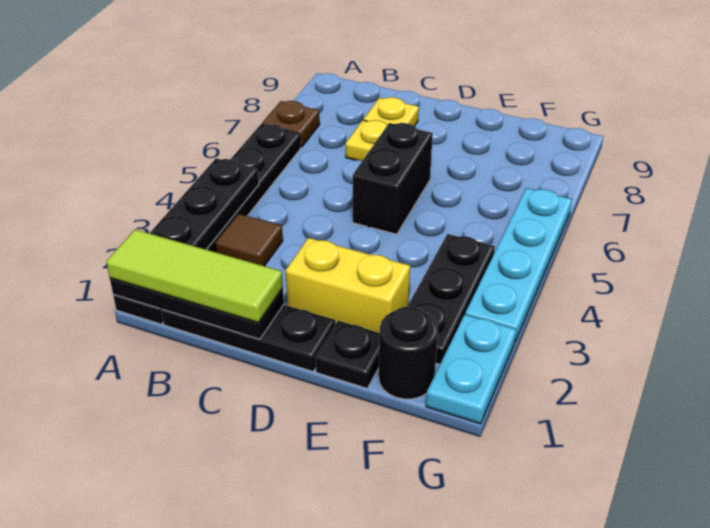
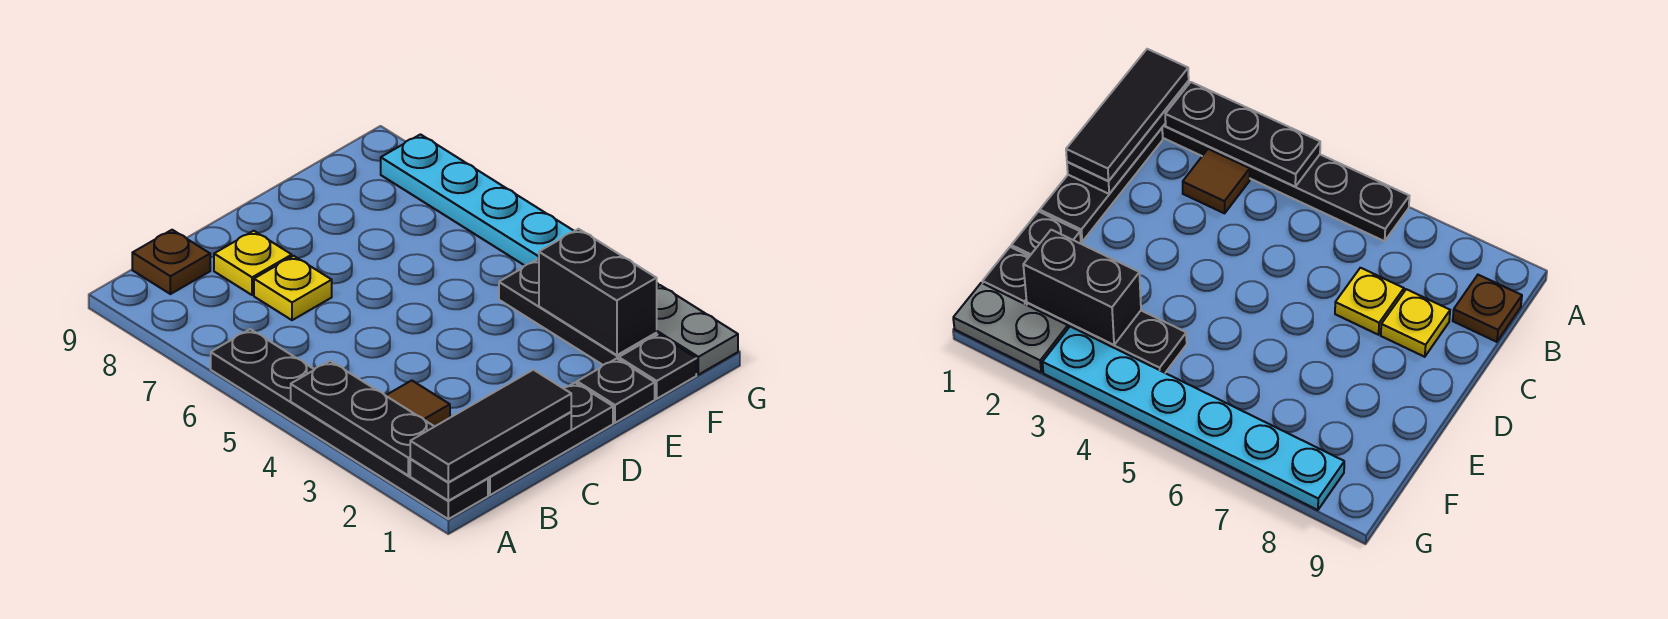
lime 1x3 tile [106,230,283,323] -> black 1x3 tile [410,370,571,482]
brown 1x1 plate [262,101,320,147] -> brown 1x1 plate moved to [132,230,210,294]
yellow 1x2 brick [286,238,410,333] -> none
black 1x2 brick [353,123,433,234] -> black 1x2 brick moved to [539,229,657,355]
black 1x1 round brick [379,307,438,399] -> black 1x1 plate [619,334,696,399]
cyan 1x2 plate [426,315,516,424] -> grey 1x2 plate [656,285,738,375]
cyan 1x4 plate [465,188,572,342] -> cyan 1x6 plate [381,134,658,287]

